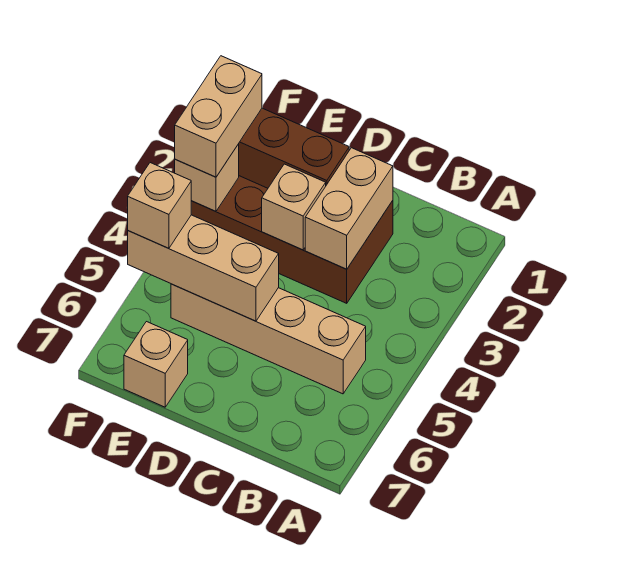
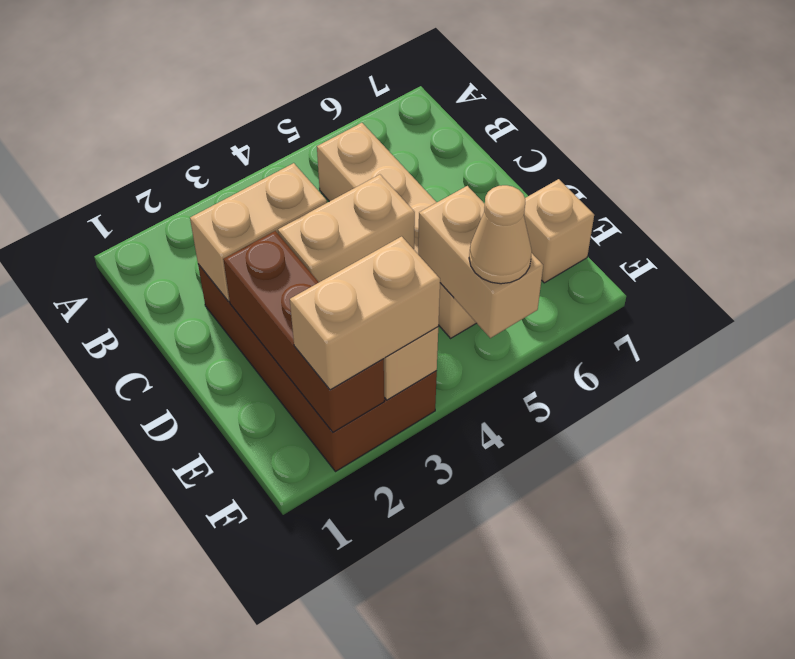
tan 1x1 brick [262,164,326,250] -> tan 1x2 brick [278,175,415,282]
tan 1x3 brick [128,215,279,321] -> tan 1x2 brick [418,186,543,338]
tan 1x1 brick [128,163,191,248] -> tan 1x1 cone [469,185,532,284]

